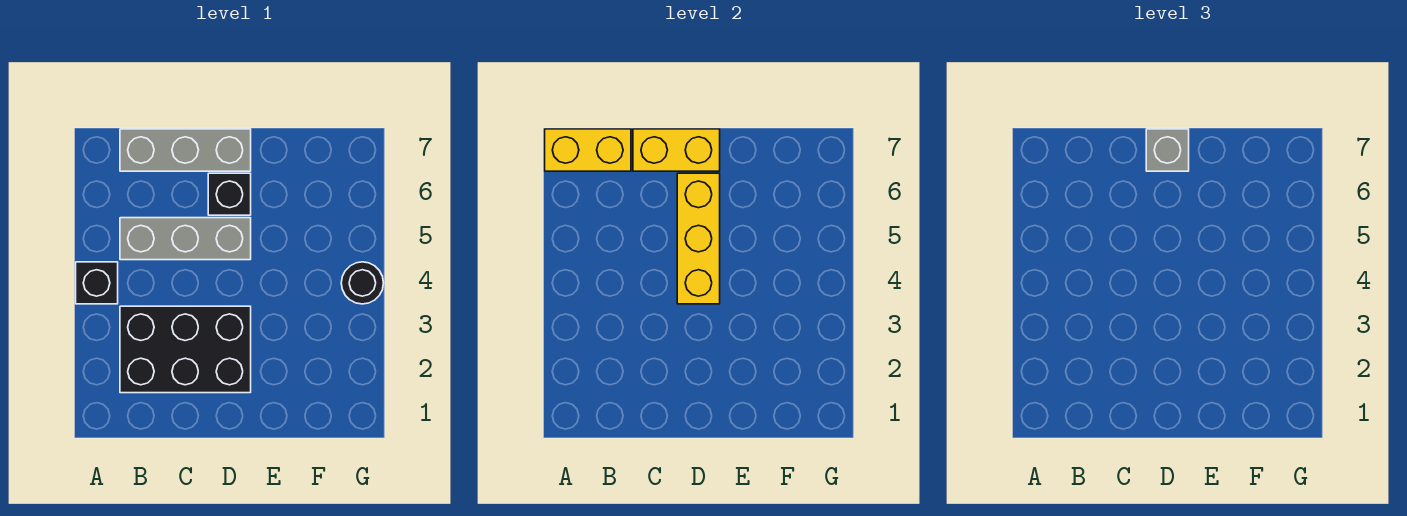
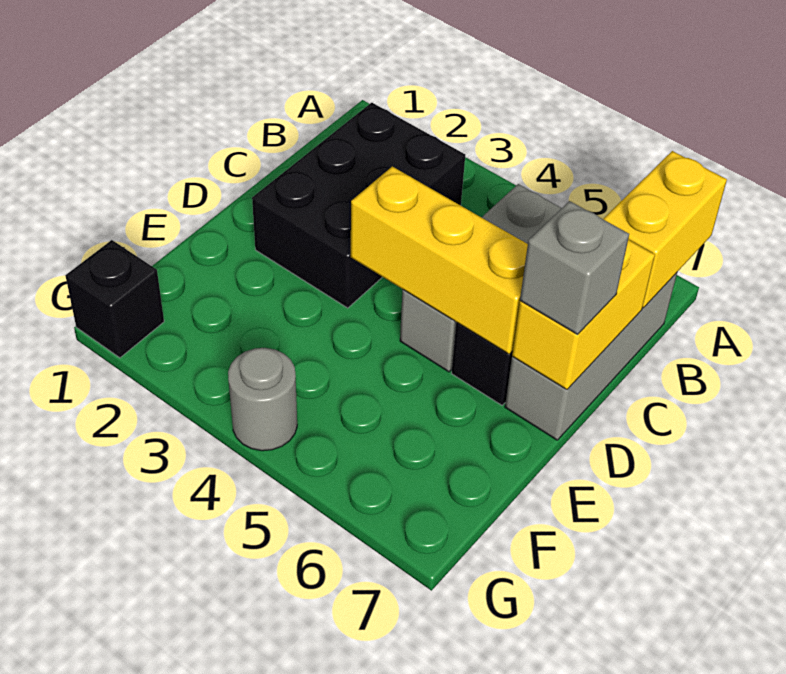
black 1x1 brick [76,262,118,304] -> black 1x1 brick moved to [65,240,164,358]
black 1x1 round brick [341,262,383,304] -> grey 1x1 round brick [228,348,297,451]

